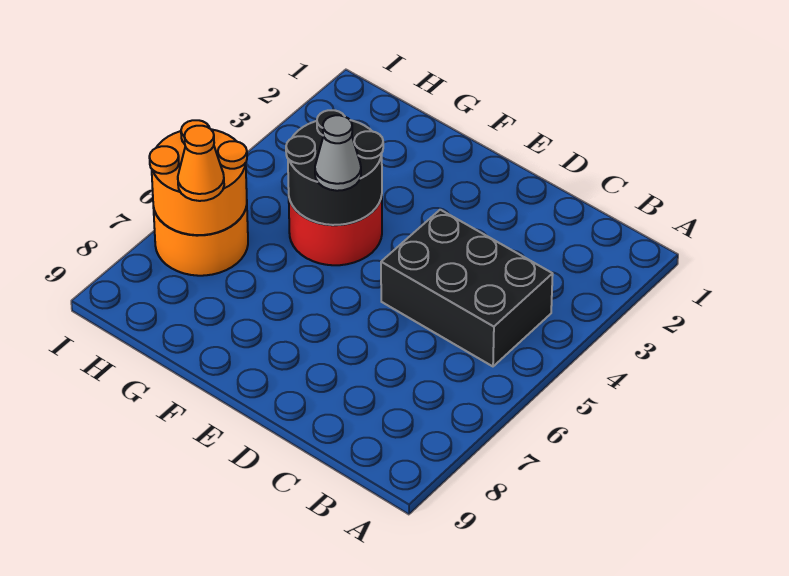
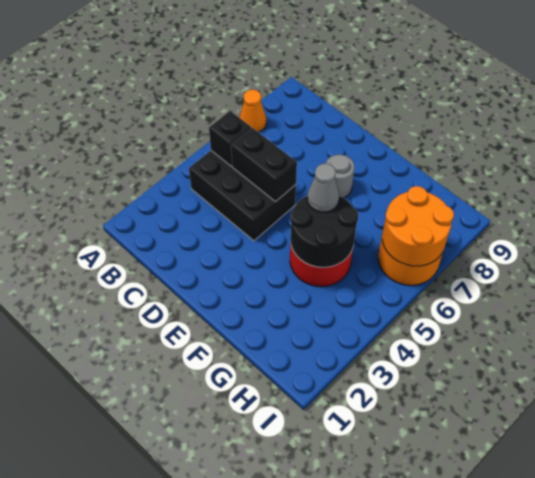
none -> black 1x1 brick [209,111,251,166]
none -> black 1x2 brick [231,128,297,202]
none -> grey 1x1 round brick [326,155,354,198]
orange 1x1 cone [178,126,224,201] -> orange 1x1 cone moved to [240,90,266,132]

